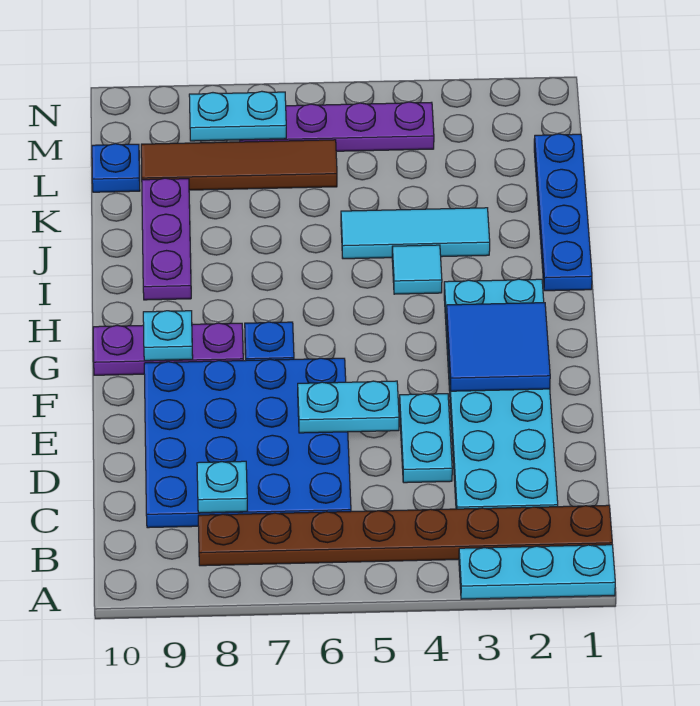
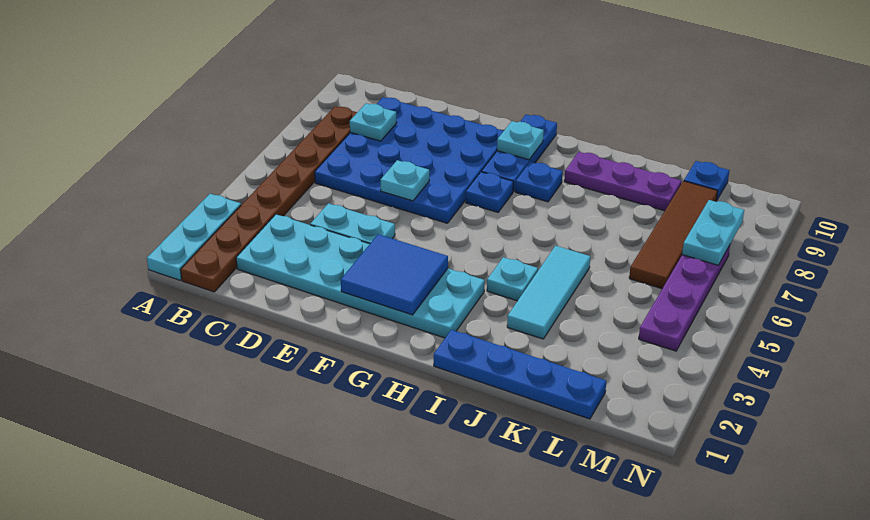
cyan 1x2 plate [298,381,399,433] -> cyan 1x1 plate [381,160,429,201]
purple 1x3 plate [93,323,243,375] -> blue 1x3 plate [482,115,557,192]
none -> blue 1x1 plate [515,162,563,202]
cyan 1x1 tile [392,245,442,294] -> cyan 1x1 plate [487,257,538,301]

